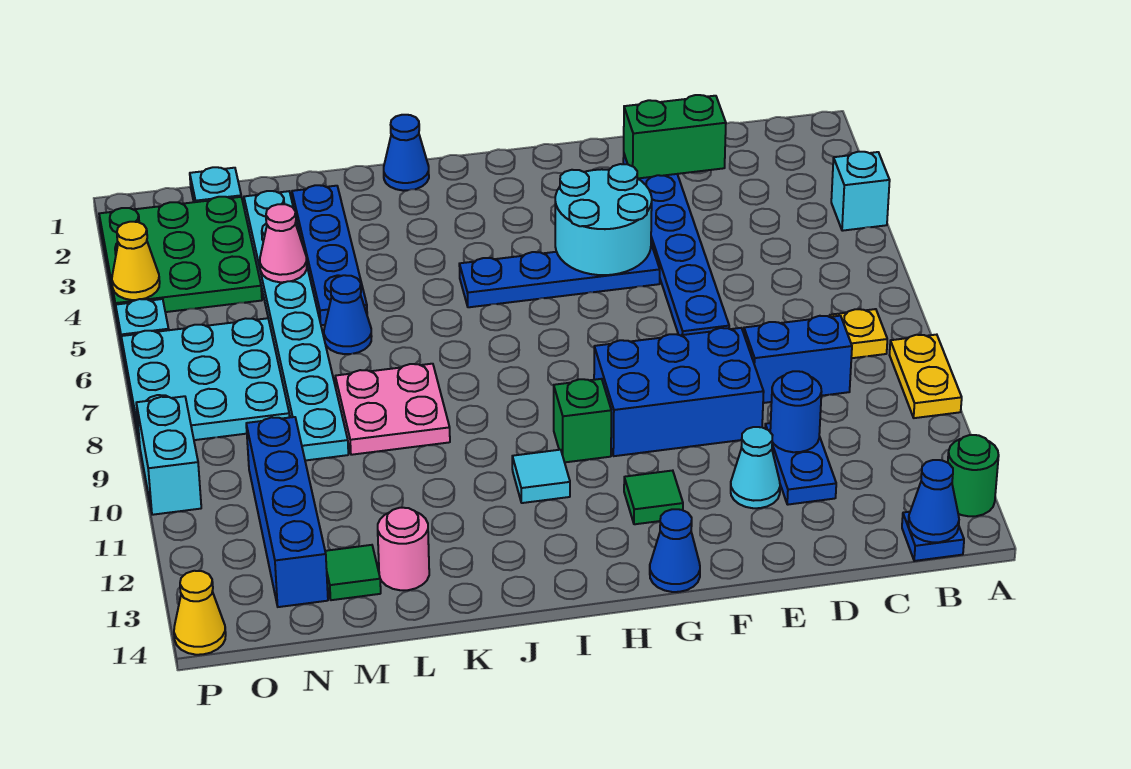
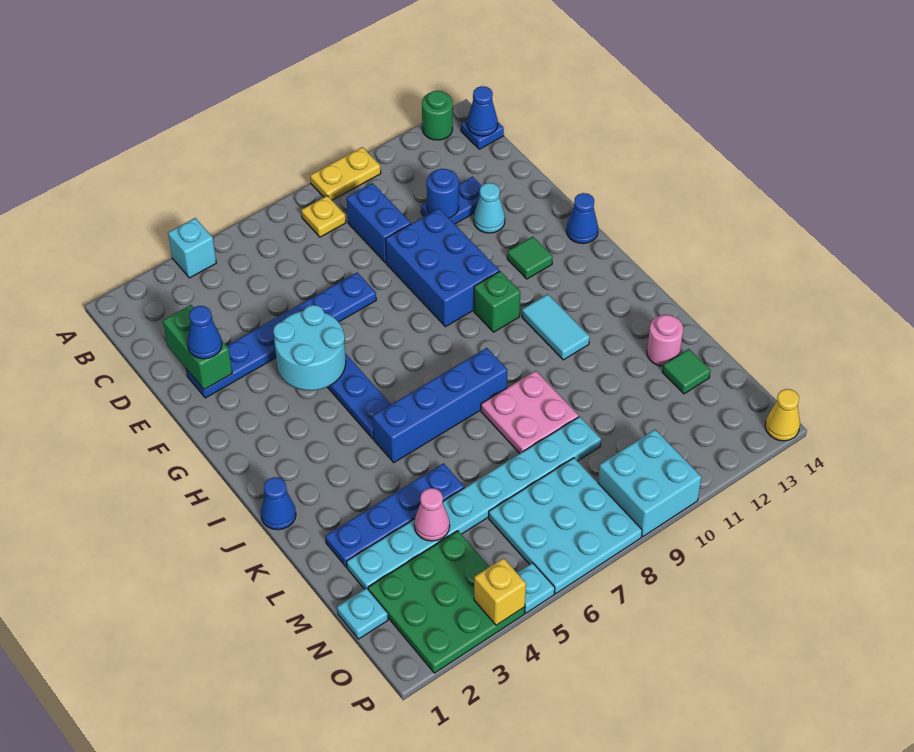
cyan 1x1 tile [512,450,570,503] -> cyan 1x2 tile [522,294,590,360]
blue 1x1 cone [324,275,372,354] -> blue 1x1 cone moved to [187,306,222,359]
blue 1x4 brick [246,417,328,607] -> blue 1x4 brick moved to [373,348,507,462]
yellow 1x1 cone [112,222,160,300] -> yellow 1x1 brick [474,558,526,625]
cyan 1x2 brick [136,396,201,515] -> cyan 2x2 brick [598,430,701,537]

